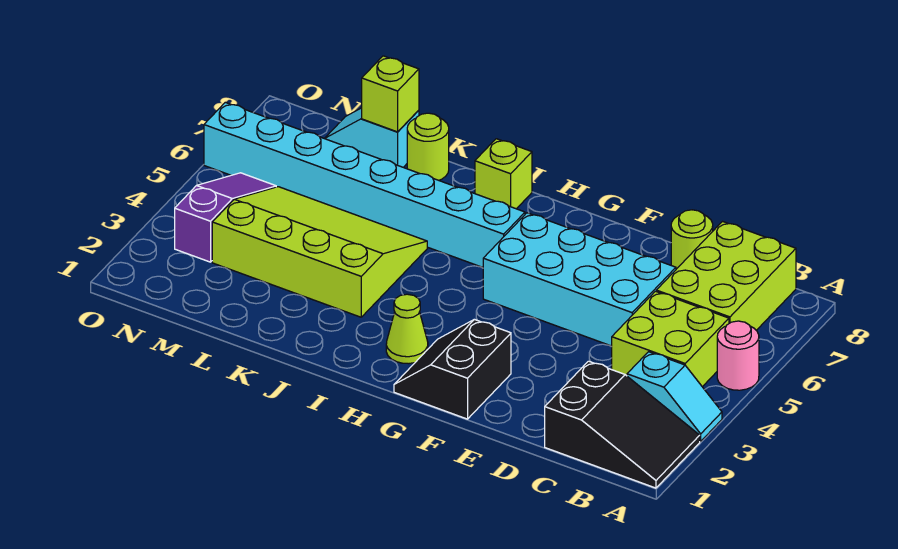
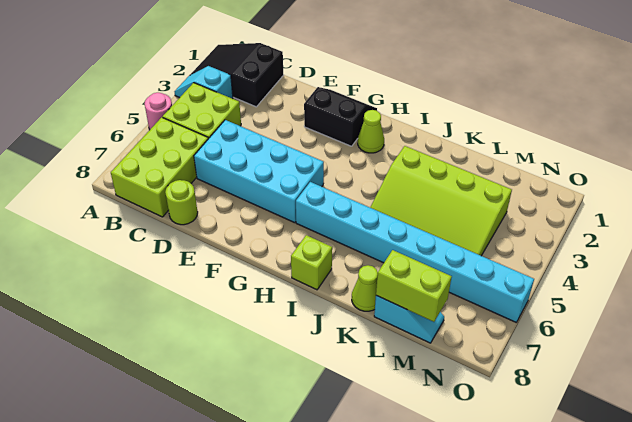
black 2x2 slope [394,319,511,419] -> black 2x2 slope turned to [304,87,377,146]
lime 1x1 round brick [407,113,449,180] -> lime 1x1 cone [352,265,378,311]
lime 1x1 brick [362,56,419,132] -> lime 1x2 brick [376,250,452,322]
purple 1x3 slope [175,173,276,262] -> none

